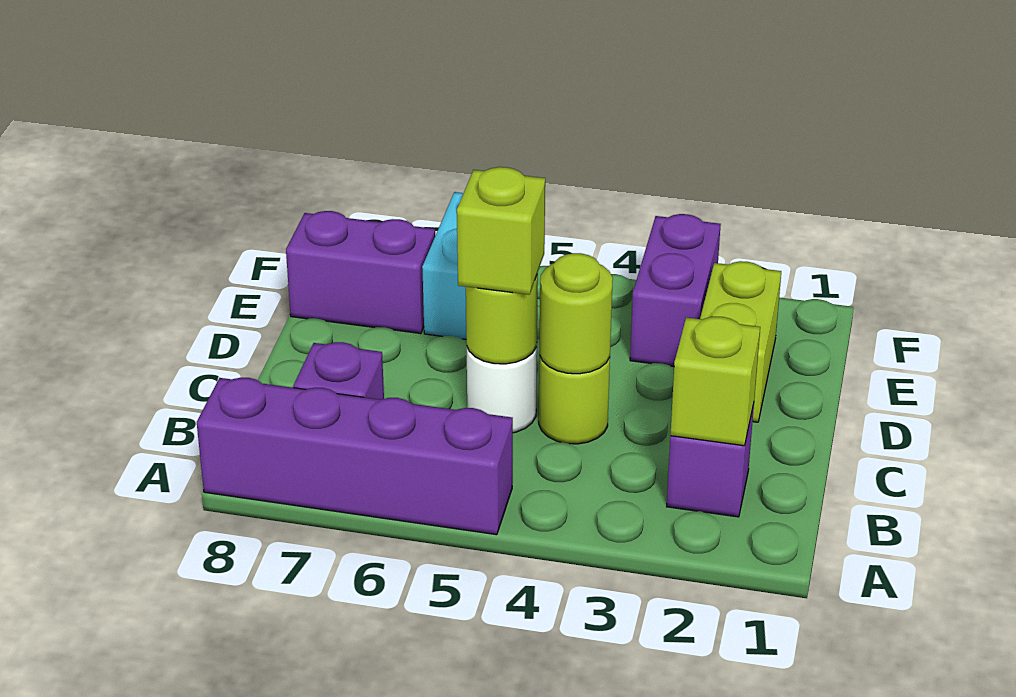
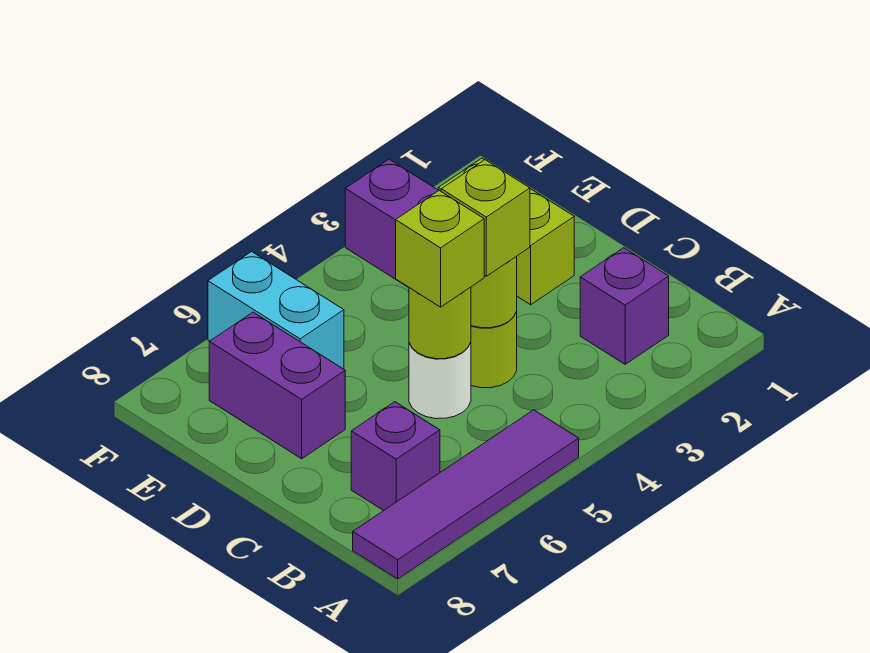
purple 1x4 brick [197,378,513,535] -> purple 1x4 tile [353,410,579,579]
lime 1x1 brick [670,316,760,446] -> lime 1x1 brick moved to [441,160,530,276]
purple 1x2 brick [286,211,435,334] -> purple 1x2 brick turned to [209,312,345,459]

